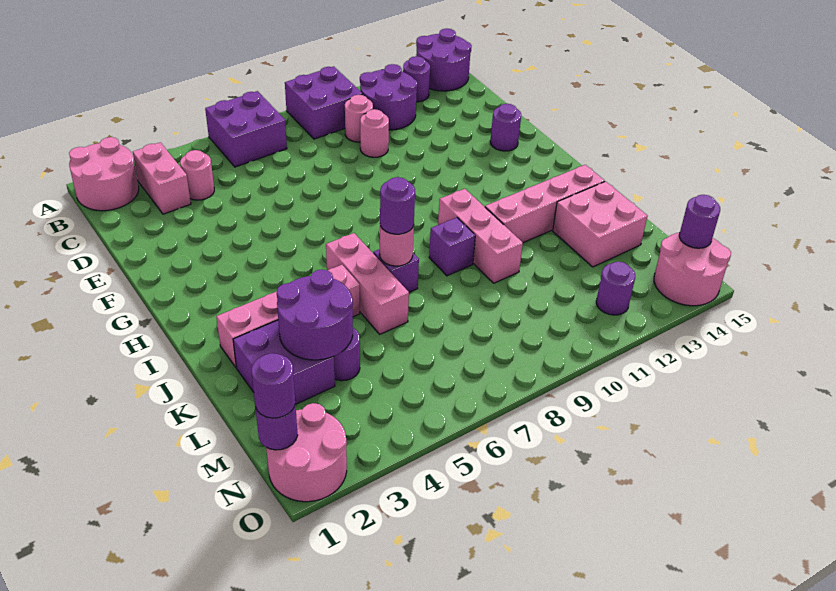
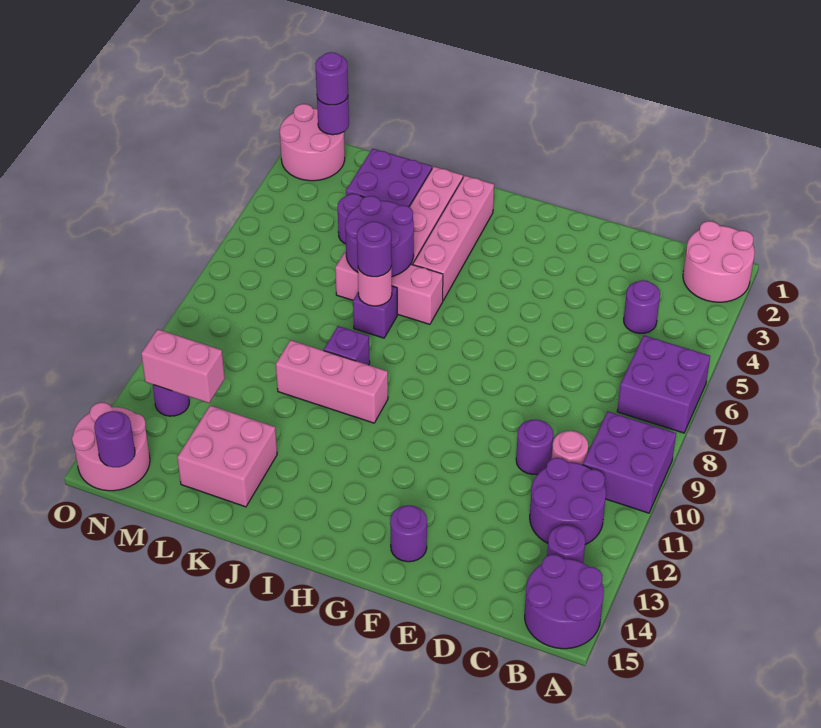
pink 1x2 brick [133,142,191,214] -> pink 1x2 brick moved to [141,329,225,403]
pink 1x1 round brick [180,150,214,200] -> purple 1x1 round brick [624,280,660,334]
pink 1x1 round brick [360,109,389,157] -> purple 1x1 round brick [516,420,553,474]
pink 1x4 brick [485,165,605,243] -> pink 1x4 brick moved to [413,176,494,300]
purple 2x2 round brick [277,269,353,360] -> purple 2x2 round brick moved to [345,196,414,277]

